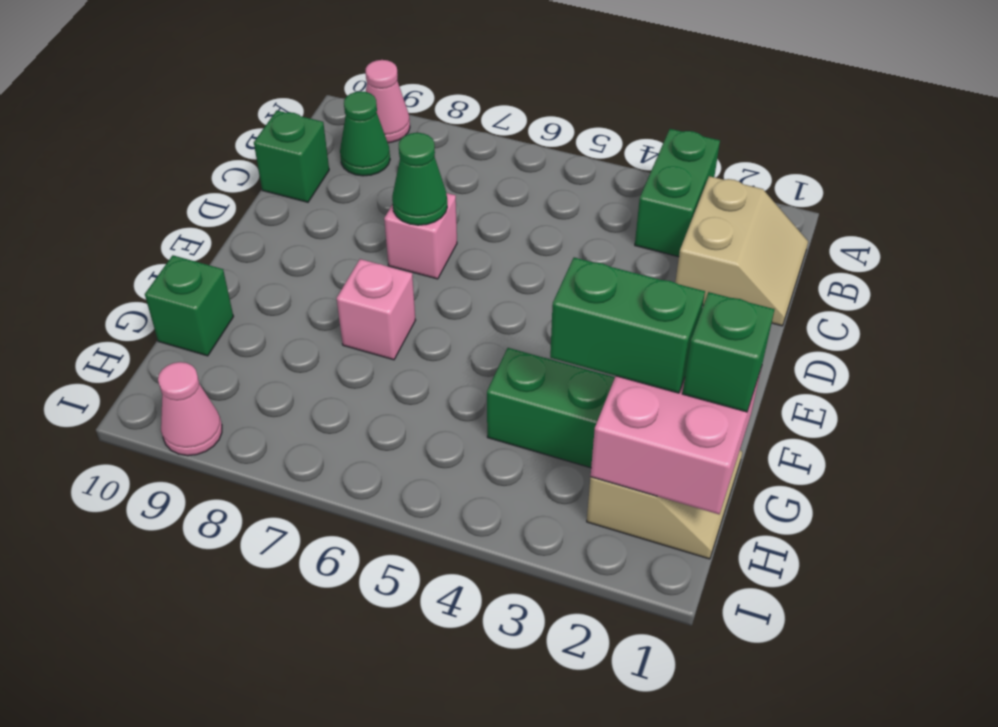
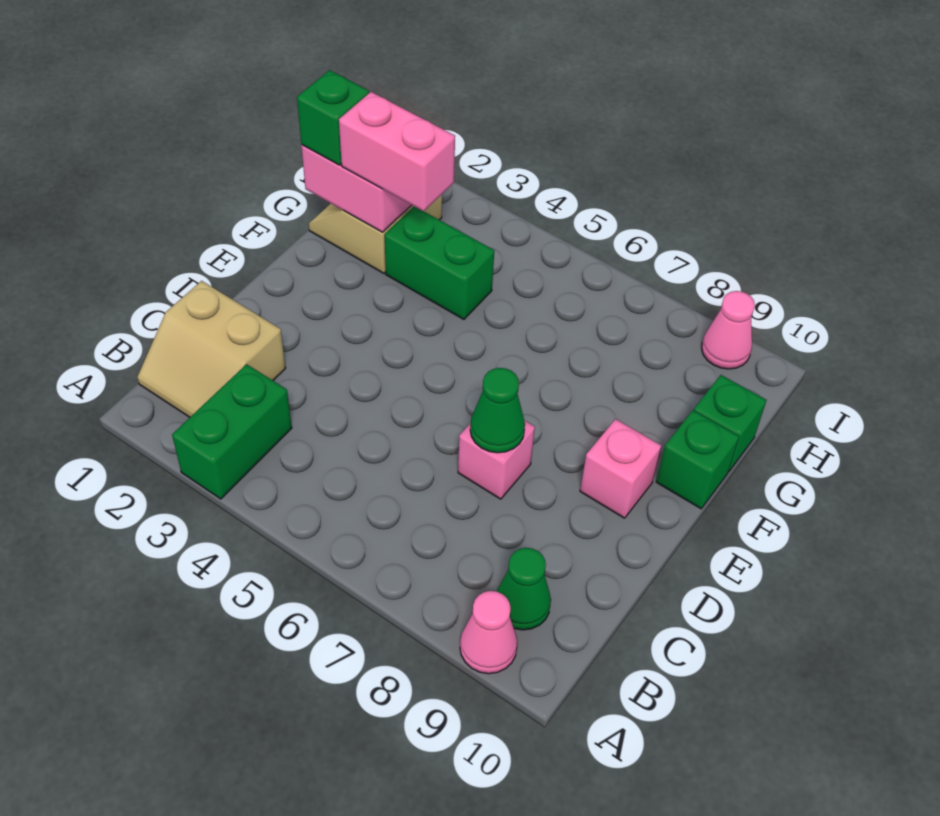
tan 2x2 slope [675,176,808,326] -> tan 2x2 slope turned to [137,281,286,417]
green 1x1 brick [254,111,329,202] -> green 1x1 brick moved to [656,410,739,509]
pink 1x1 brick [337,259,416,360] -> pink 1x1 brick moved to [580,419,661,518]
green 1x2 brick [550,257,705,393] -> pink 1x2 brick [339,92,455,211]

